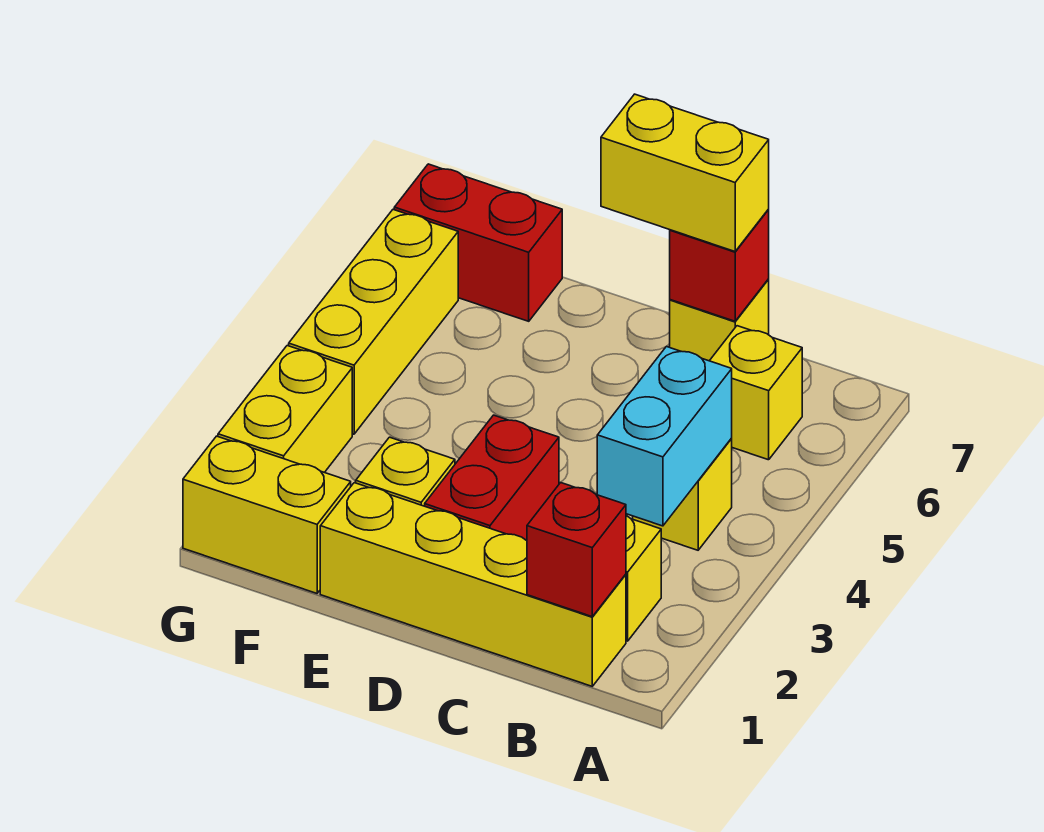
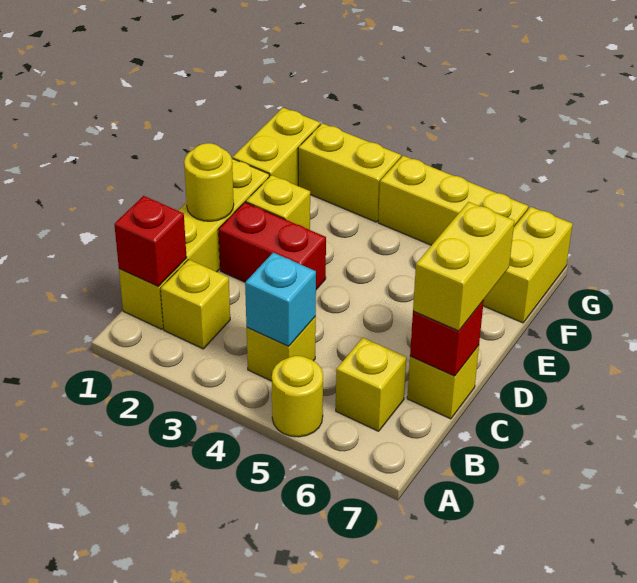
none -> yellow 1x1 round brick [272,356,323,437]
cyan 1x2 brick [597,346,732,526] -> cyan 1x1 brick [245,253,316,346]
none -> yellow 1x1 round brick [184,143,234,221]
red 1x2 brick [394,164,562,321] -> yellow 1x2 brick [483,207,573,323]

